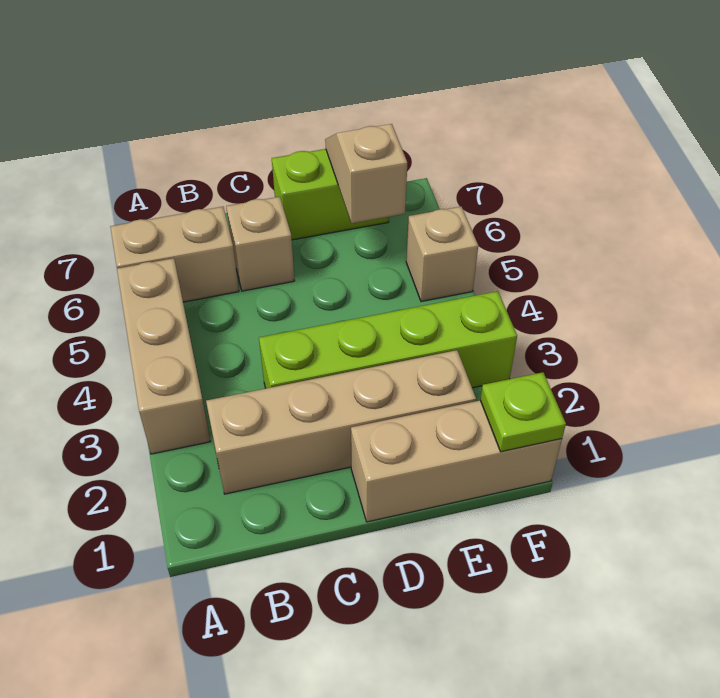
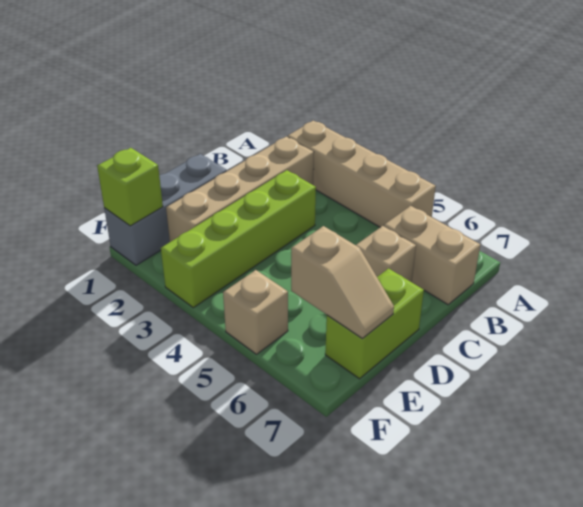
tan 1x3 brick [117,258,211,454] -> tan 1x4 brick [288,120,436,227]
tan 1x2 brick [110,207,239,302] -> tan 1x2 brick turned to [384,206,480,305]
tan 1x3 brick [351,401,562,522] -> grey 1x3 brick [104,154,227,265]
lime 1x1 plate [480,372,566,452] -> lime 1x1 brick [97,148,163,226]

